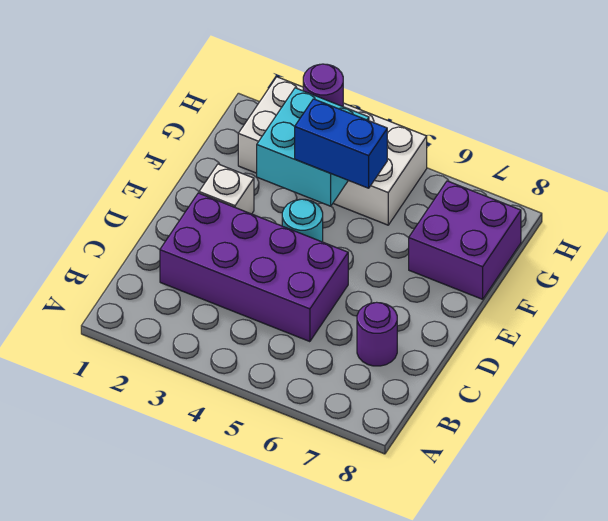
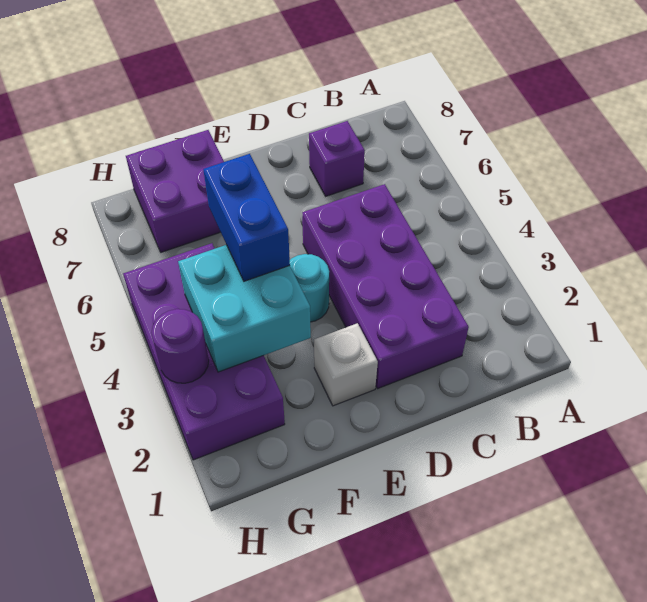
purple 1x1 round brick [357,302,397,366] -> purple 1x1 brick [309,121,365,196]
white 2x4 brick [238,77,427,225] -> purple 2x4 brick [123,243,285,460]

